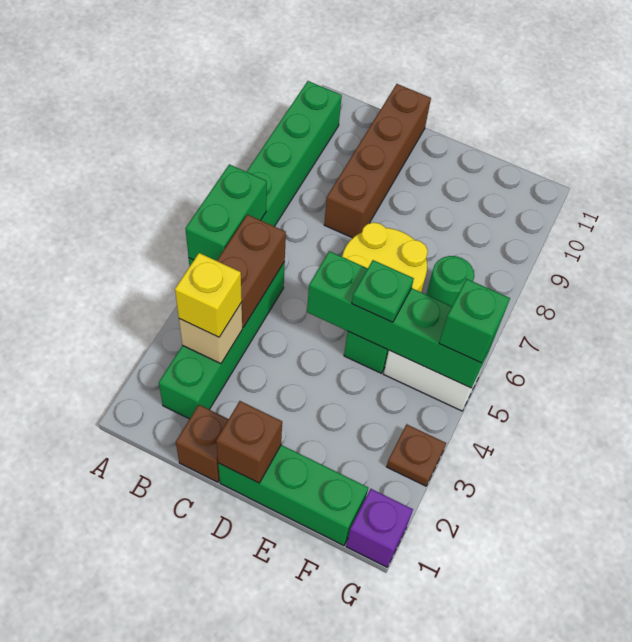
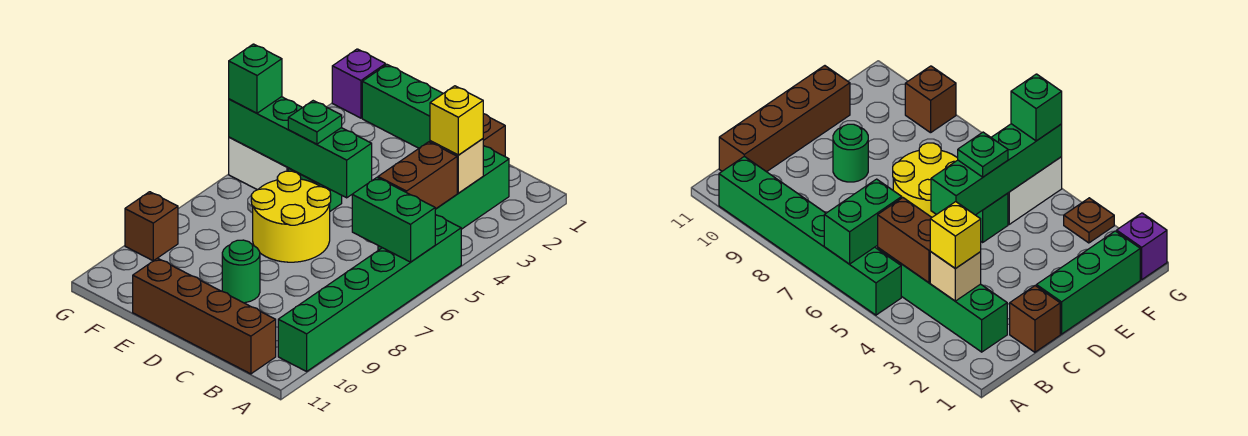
green 1x2 brick [185,164,267,261] -> green 1x2 brick turned to [352,178,435,262]
brown 1x4 brick [324,84,431,238] -> brown 1x4 brick turned to [133,258,276,374]
brown 1x1 brick [216,401,282,483] -> brown 1x1 brick moved to [125,192,178,261]
green 1x1 round brick [426,256,474,306] -> green 1x1 round brick moved to [222,240,260,303]

